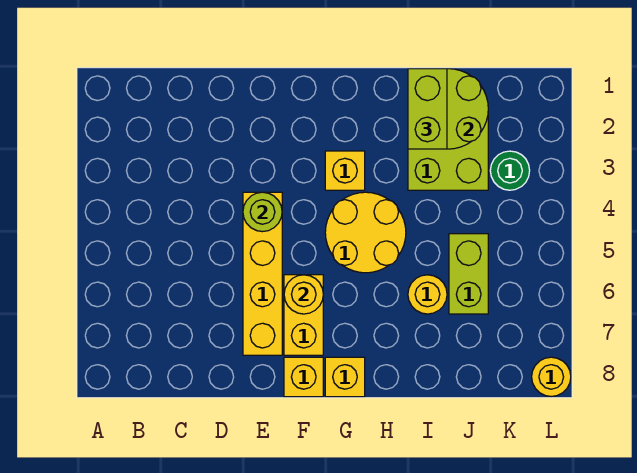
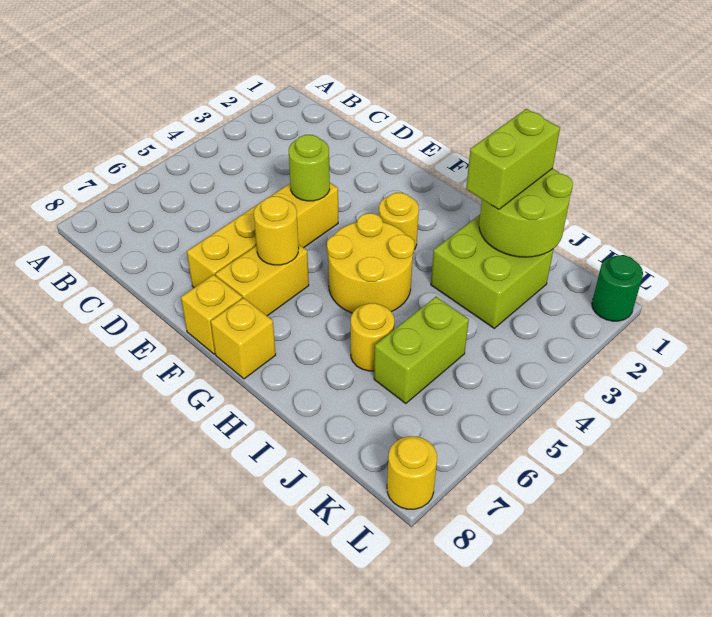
yellow 1x1 brick [325,151,365,190] -> yellow 1x1 round brick [379,193,419,250]
green 1x1 round brick [490,151,530,190] -> green 1x1 round brick moved to [592,255,643,321]

